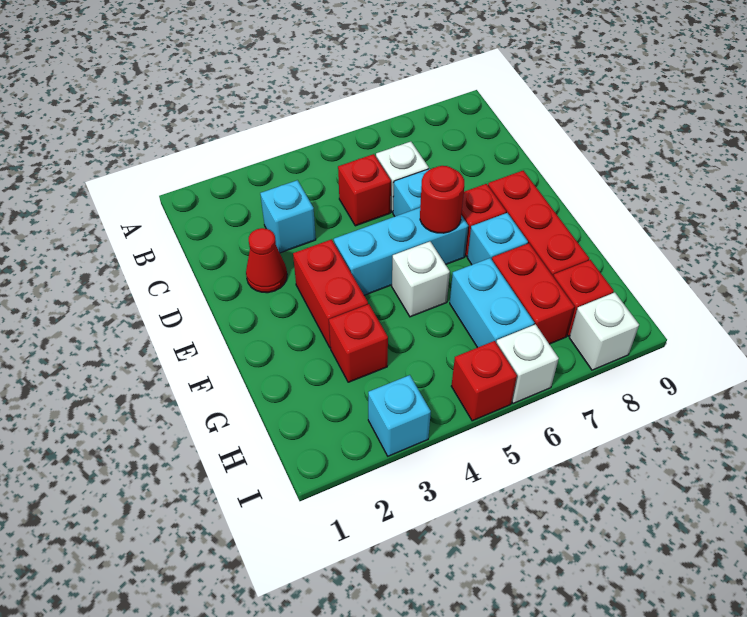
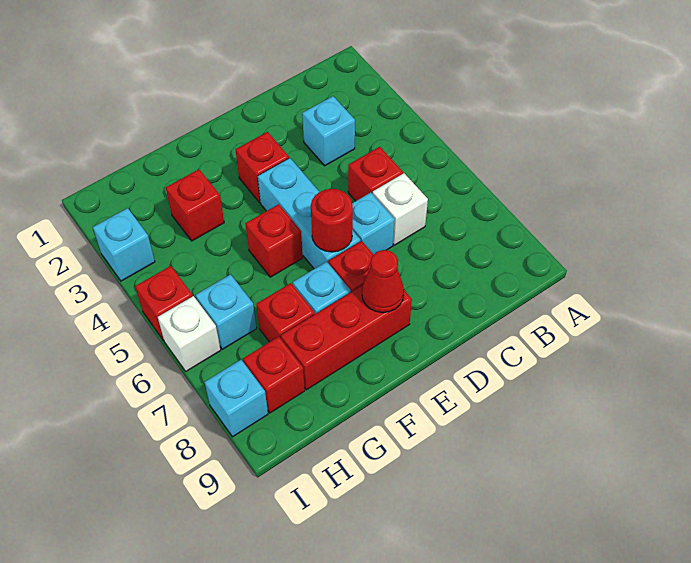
red 1x1 cone [246,228,287,293] -> red 1x1 cone moved to [362,250,404,313]
red 1x2 brick [293,239,368,348] -> red 1x1 brick [235,132,289,202]
white 1x1 brick [392,241,450,317] -> red 1x1 brick [245,204,303,277]
cyan 1x2 brick [450,258,534,348] -> cyan 1x1 brick [196,274,257,349]
red 1x2 brick [492,243,574,344] -> red 1x1 brick [256,283,315,342]
white 1x1 brick [569,292,639,370] -> cyan 1x1 brick [205,360,268,437]

